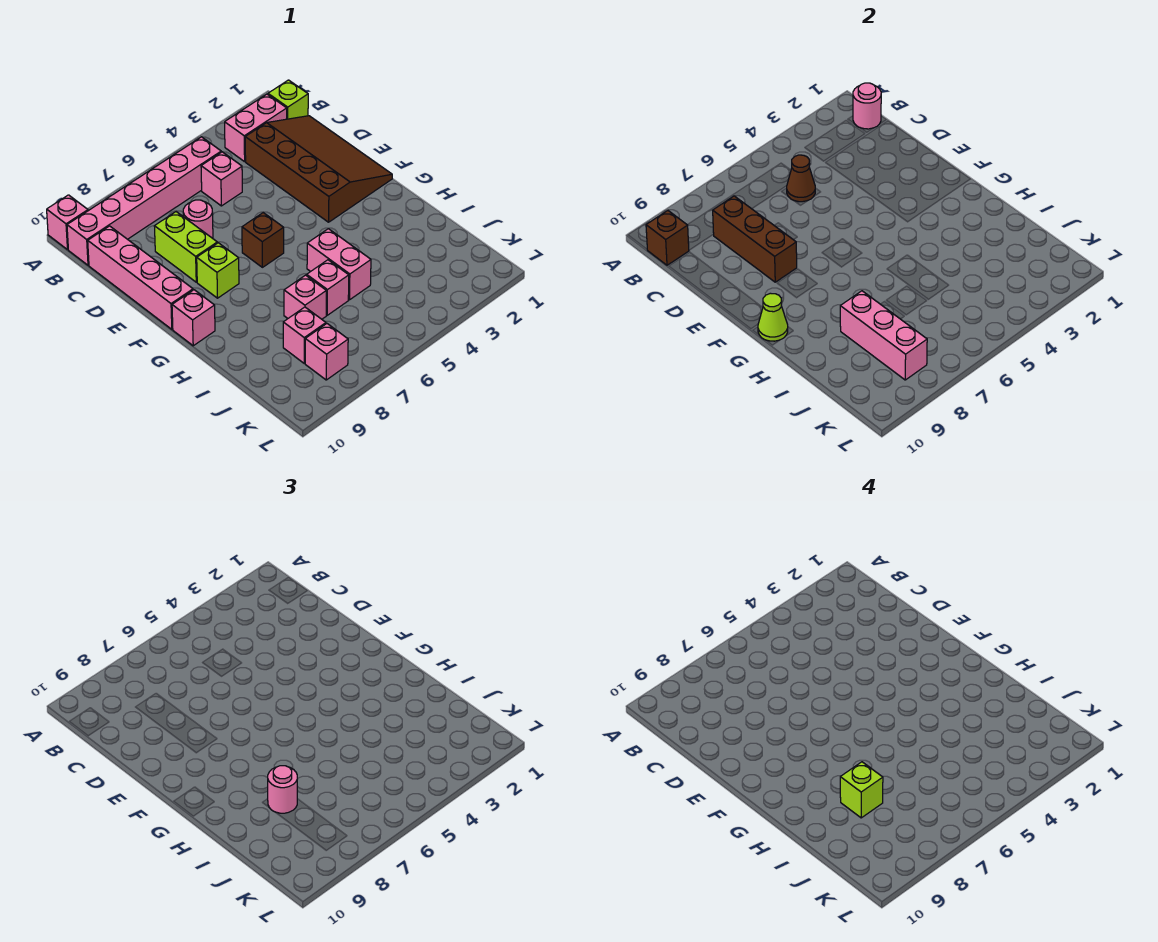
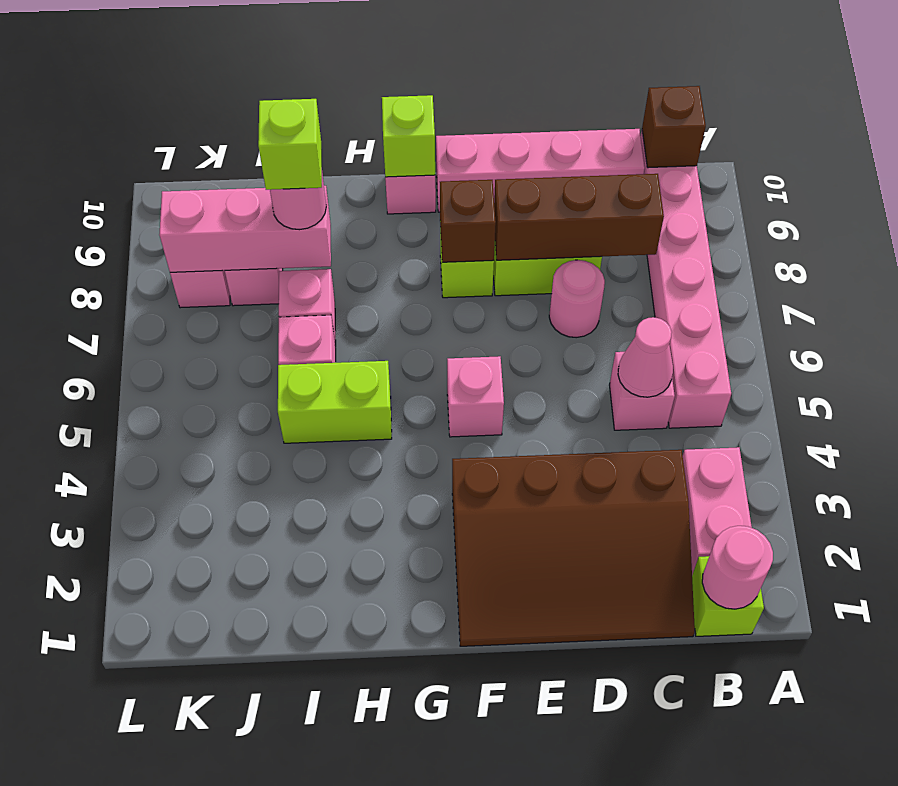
pink 1x1 brick [47,195,88,250] -> pink 1x1 brick moved to [447,356,504,437]
brown 1x1 cone [787,155,815,202] -> pink 1x1 cone [618,317,673,397]
brown 1x1 brick [242,213,284,267] -> brown 1x1 brick moved to [440,180,496,262]
lime 1x1 cone [758,293,788,341] -> lime 1x1 brick [382,95,435,177]
pink 1x2 brick [307,229,371,300] -> lime 1x2 brick [278,361,392,443]

